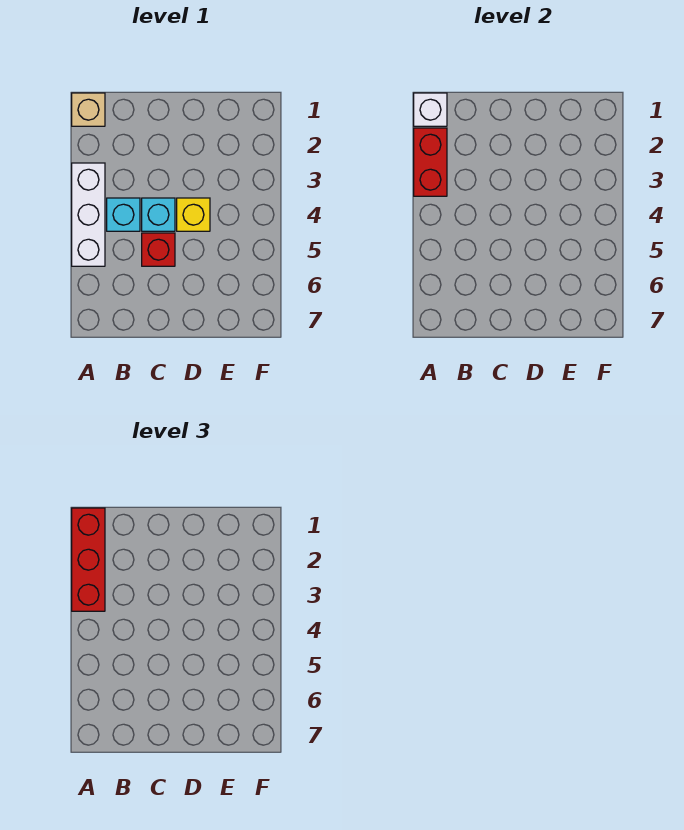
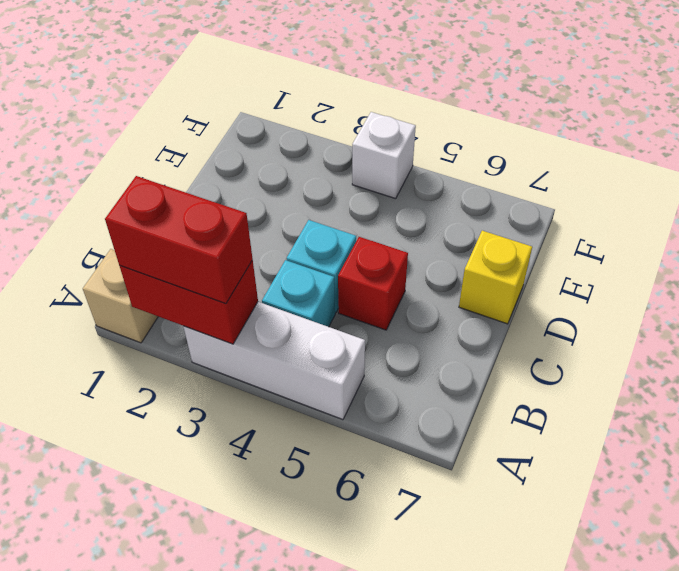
white 1x1 brick [414,93,447,126] -> white 1x1 brick moved to [352,112,416,199]
red 1x3 brick [72,508,105,611] -> red 1x2 brick [105,176,253,304]
yellow 1x1 brick [177,198,210,231] -> yellow 1x1 brick moved to [459,231,532,324]

